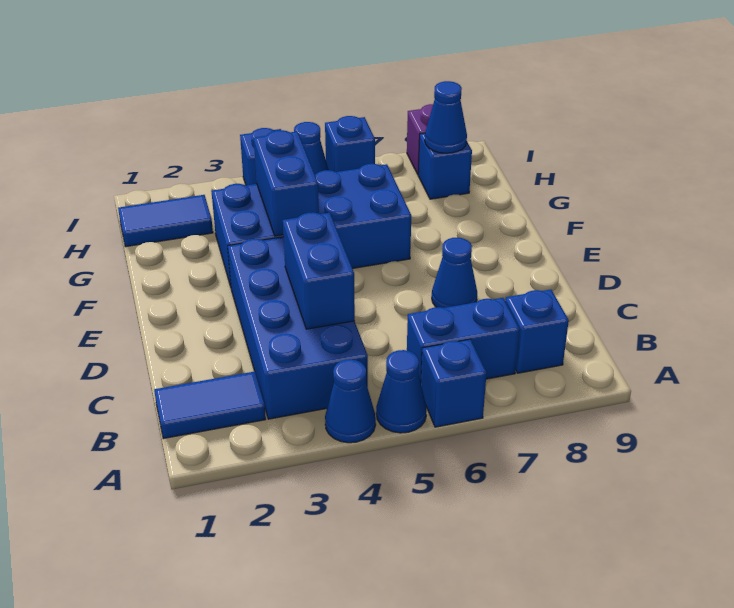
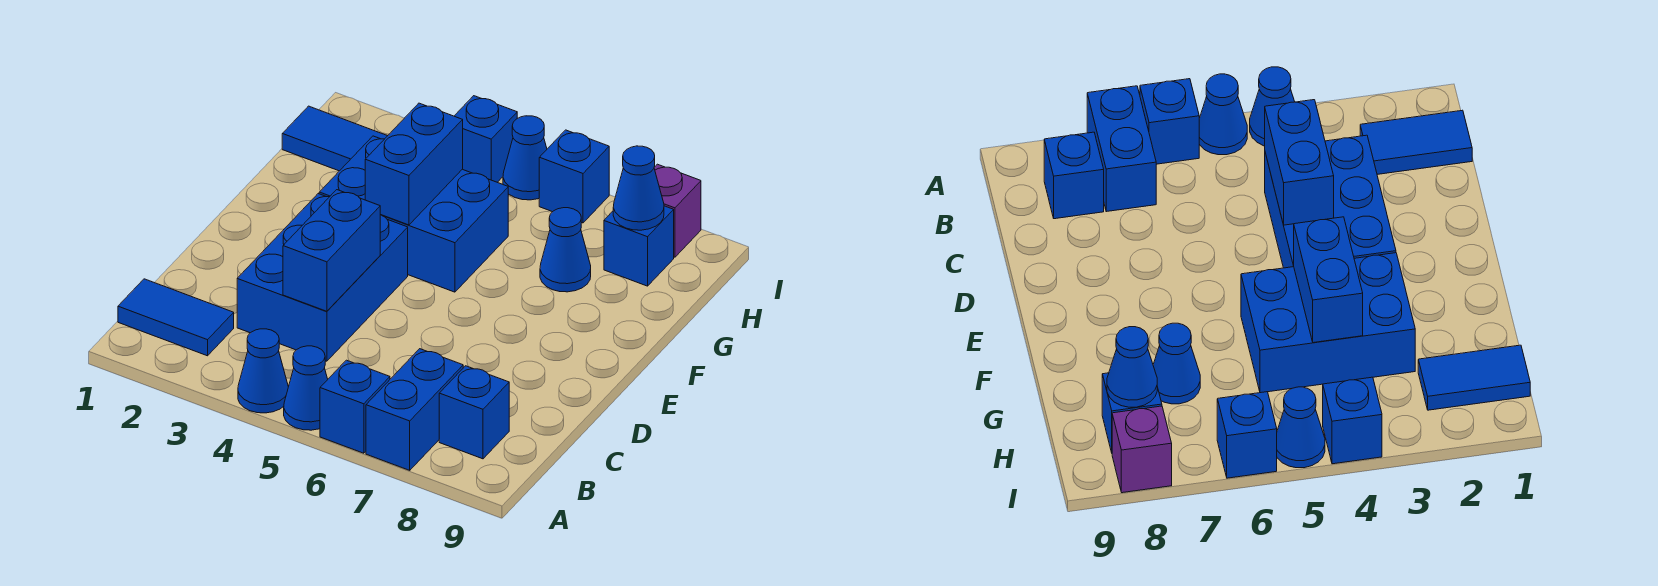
blue 2x4 brick [228,237,368,419] -> blue 2x3 brick [237,194,408,361]
blue 1x2 brick [407,298,520,383] -> blue 1x2 brick turned to [366,349,463,470]
blue 1x1 cone [432,237,477,308] -> blue 1x1 cone moved to [540,208,591,292]
blue 2x4 brick [211,164,411,287] -> blue 2x3 brick [319,136,508,292]

